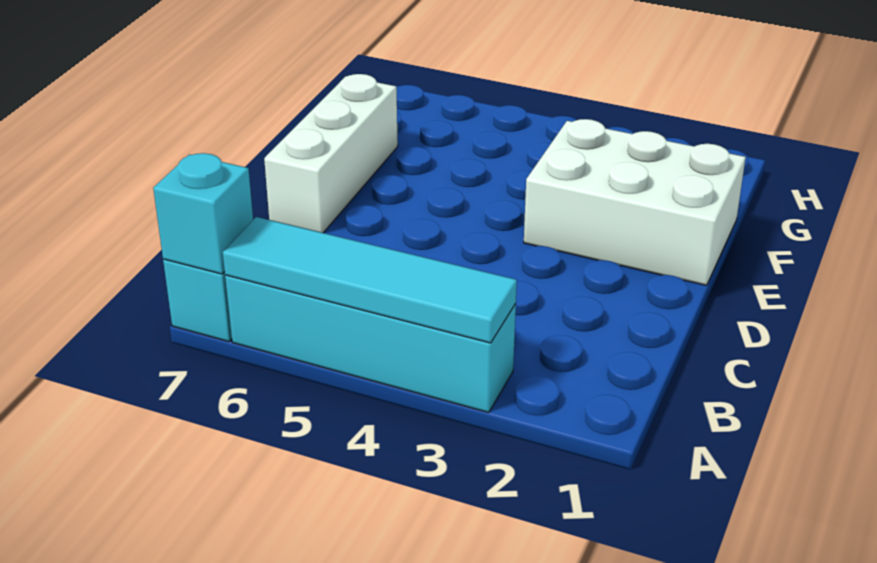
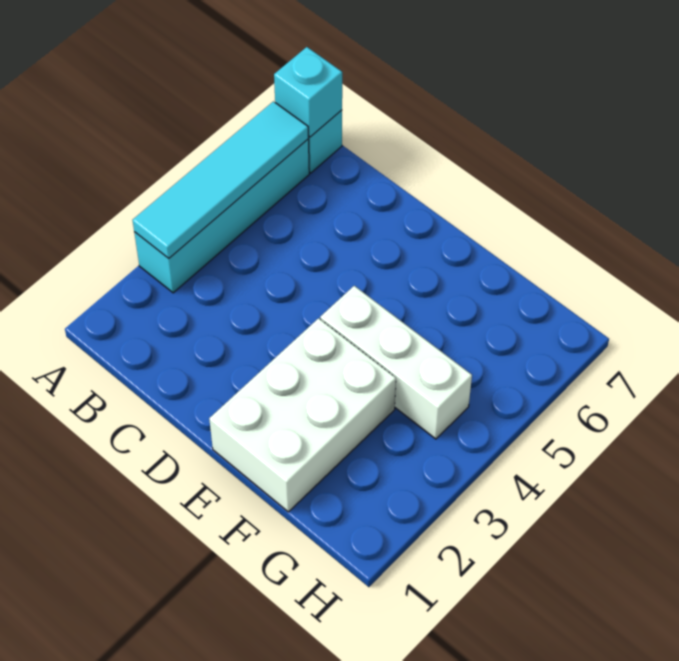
white 1x3 brick [264,74,398,233] -> white 1x3 brick moved to [320,286,472,439]

